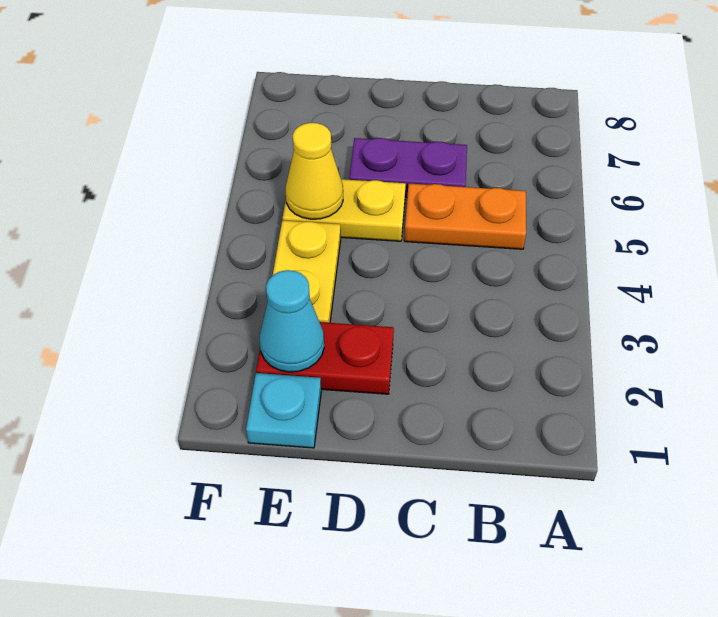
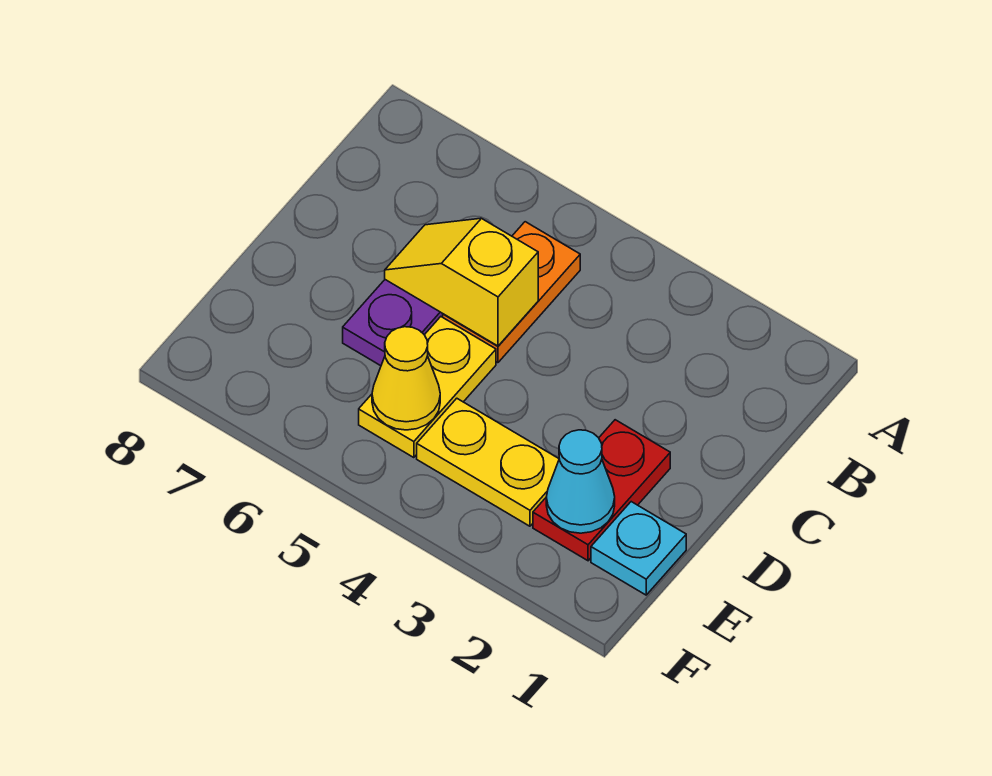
none -> yellow 1x2 slope [385,218,538,346]

